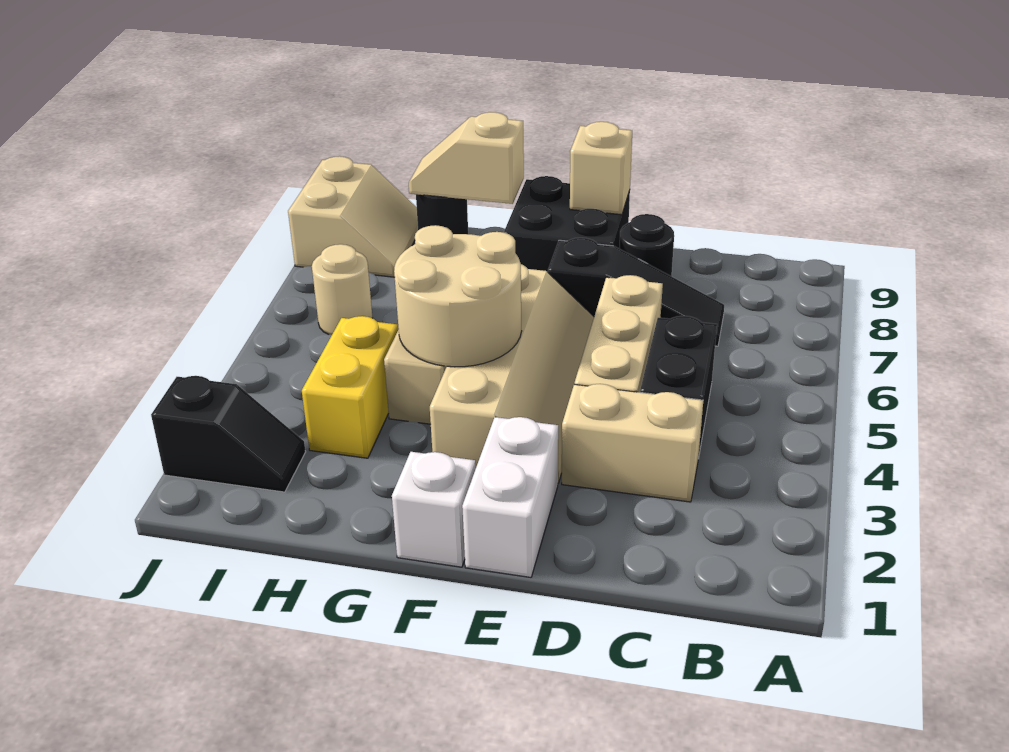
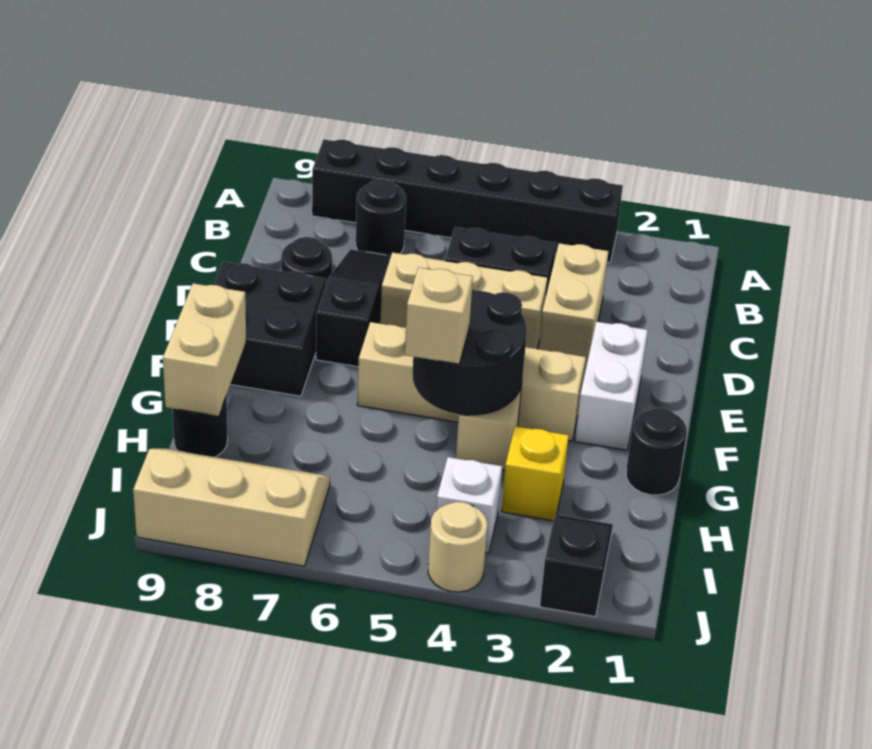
none -> black 1x6 brick [312,140,623,263]
none -> black 1x1 round brick [356,179,406,256]
white 1x2 brick [462,417,558,577] -> white 1x2 brick turned to [575,322,648,450]
tan 1x1 brick [570,122,632,215] -> tan 1x1 brick moved to [405,267,473,364]
white 1x1 brick [392,452,476,567] -> white 1x1 brick moved to [436,457,502,553]
tan 2x2 round brick [394,225,522,367] -> black 2x2 round brick [412,290,527,415]
none -> black 1x1 round brick [626,408,687,495]
tan 1x2 slope [409,112,524,204] -> tan 1x2 brick [163,283,246,416]
yellow 1x2 brick [302,316,398,458] -> yellow 1x1 brick [501,426,569,521]
tan 1x1 round brick [312,244,373,335] -> tan 1x1 round brick moved to [428,502,487,592]
tan 2x2 slope [288,156,418,277] -> tan 2x3 slope [133,449,330,566]

